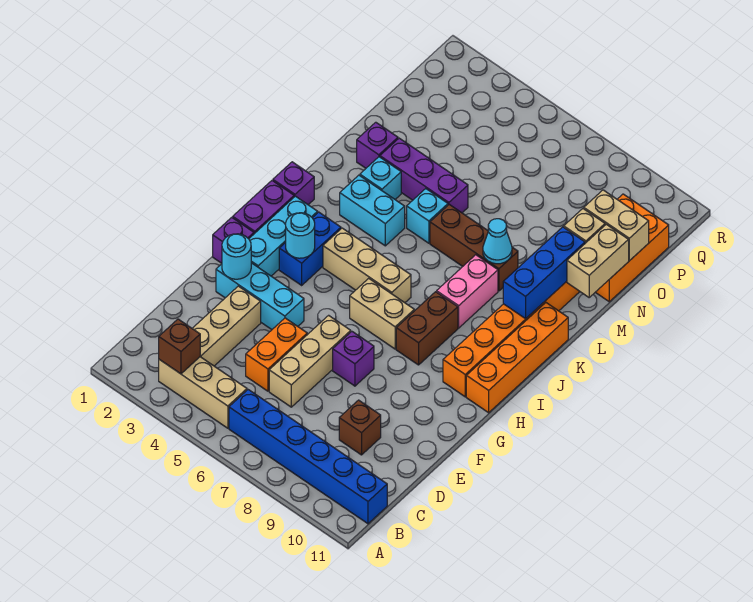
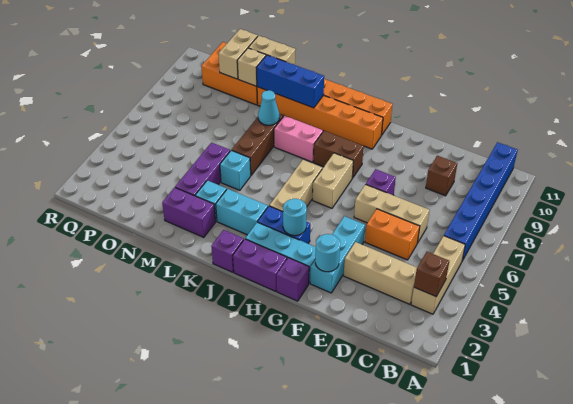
cyan 1x2 brick [340,175,405,246] -> cyan 1x2 brick turned to [216,189,268,235]
purple 1x1 brick [357,122,398,168] -> purple 1x2 brick [162,187,216,237]

